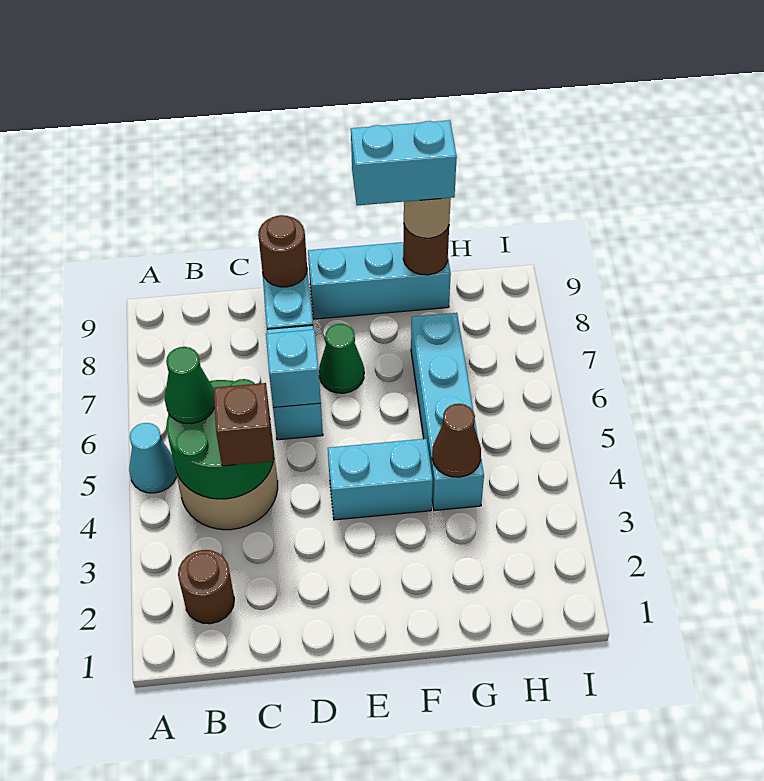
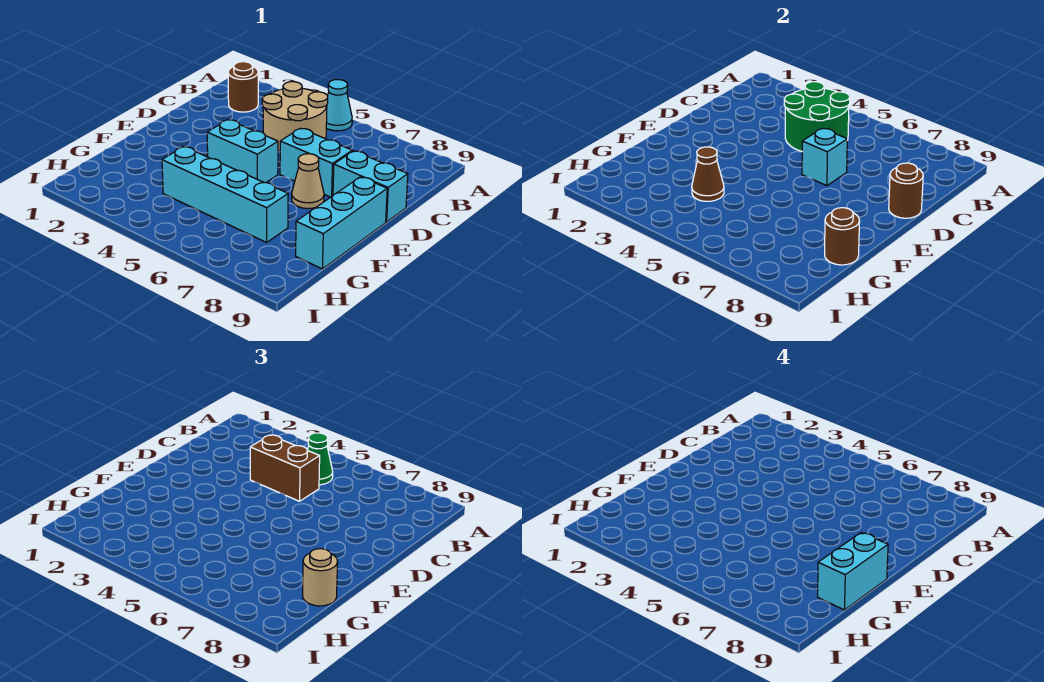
brown 1x1 brick [214,383,273,466] -> brown 1x2 brick [250,435,320,501]
cyan 1x2 brick [328,439,433,520] -> cyan 1x2 brick turned to [207,120,278,183]
green 1x1 cone [319,324,364,393] -> tan 1x1 cone [292,154,324,209]

